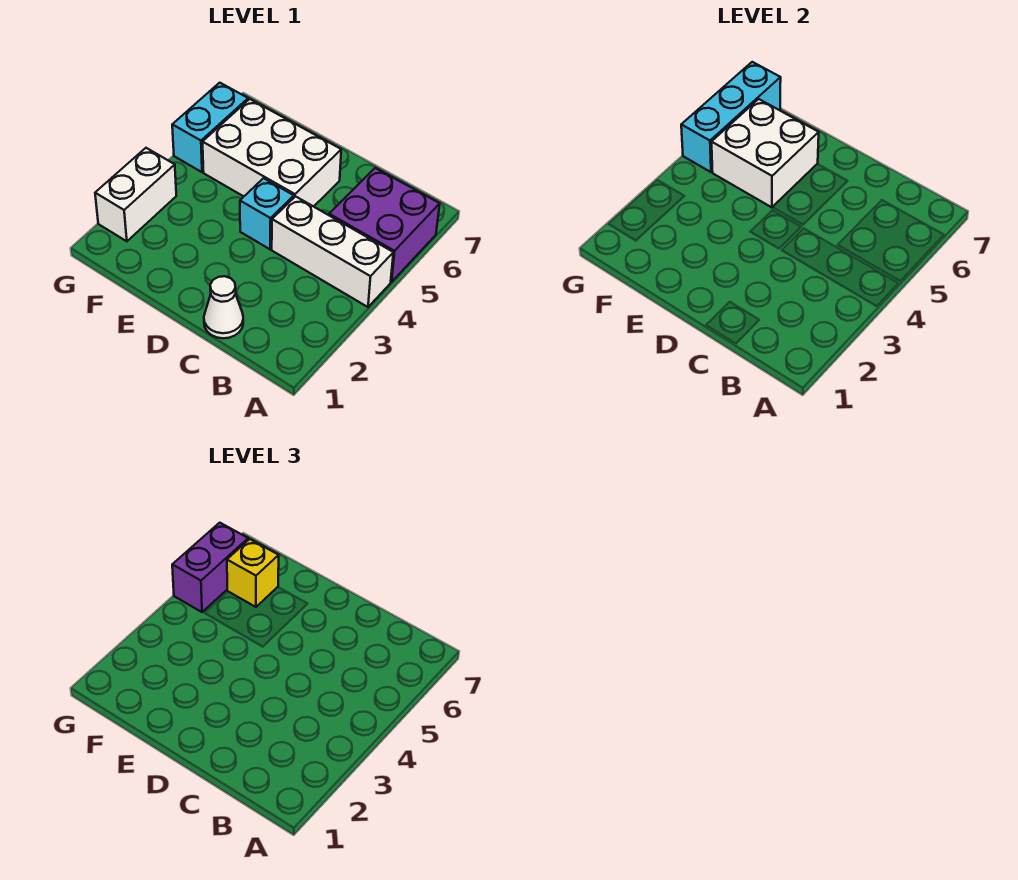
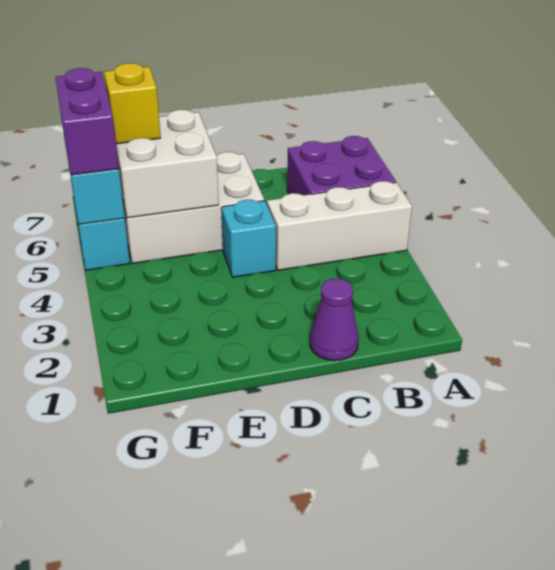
white 1x1 cone [204,276,243,338] -> purple 1x1 cone [310,279,359,361]
white 1x2 brick [95,148,176,241] -> none

